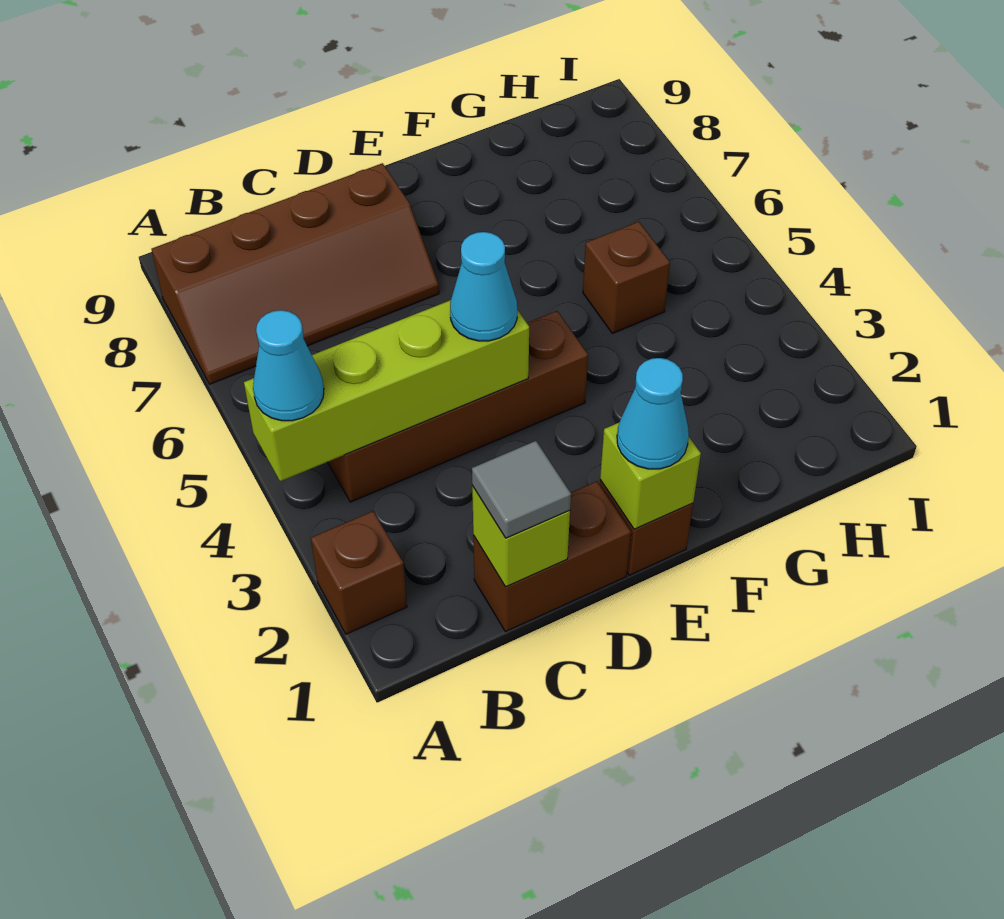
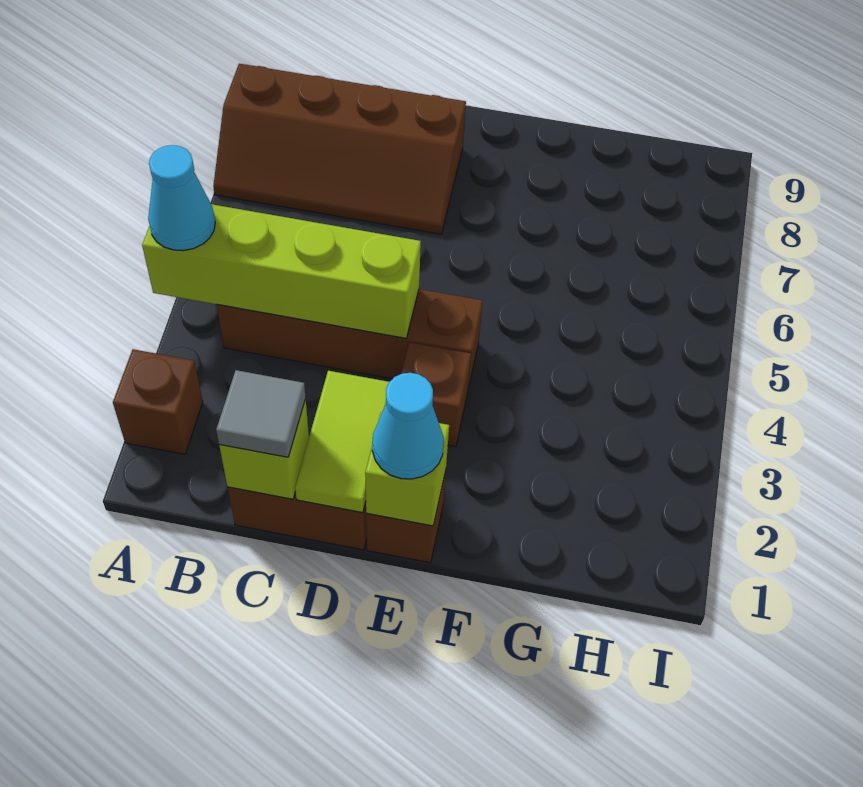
none -> lime 1x2 tile [295,371,389,513]
cyan 1x1 cone [450,232,517,341] -> none
brown 1x1 brick [583,222,670,333] -> brown 1x1 brick moved to [401,342,471,447]

